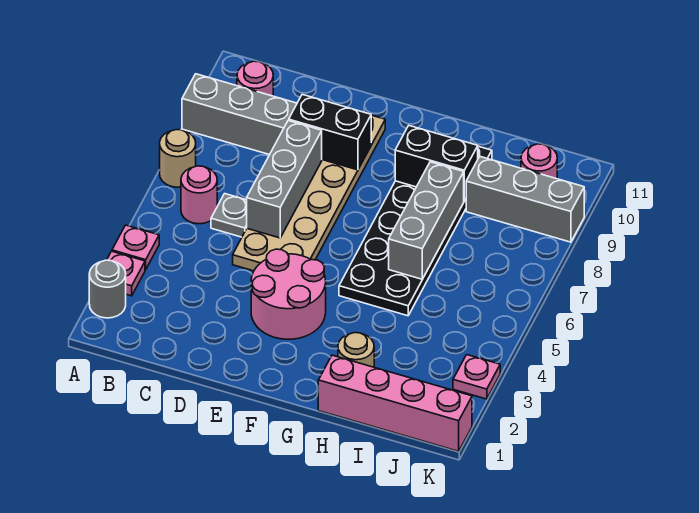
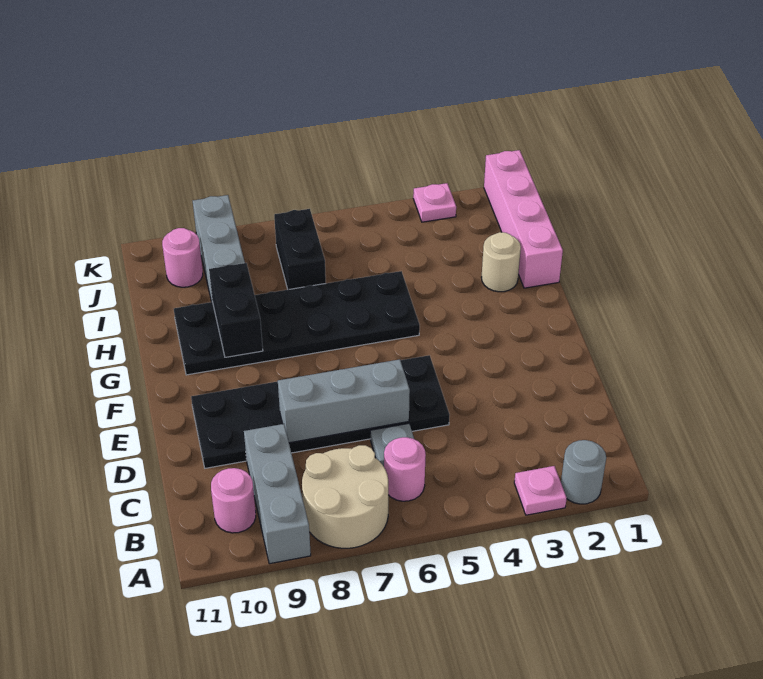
pink 1x1 plate [112,225,159,270] -> none
tan 1x1 round brick [160,130,196,187] -> tan 2x2 round brick [302,445,388,548]
tan 2x6 plate [233,115,385,271] -> black 2x6 plate [191,355,449,468]
black 1x2 brick [289,94,371,170] -> black 1x2 brick moved to [274,209,326,290]
pink 2x2 round brick [251,249,326,339] -> none
grey 1x3 brick [389,162,464,279] -> none

